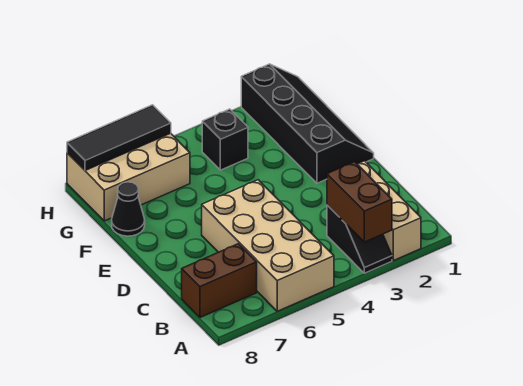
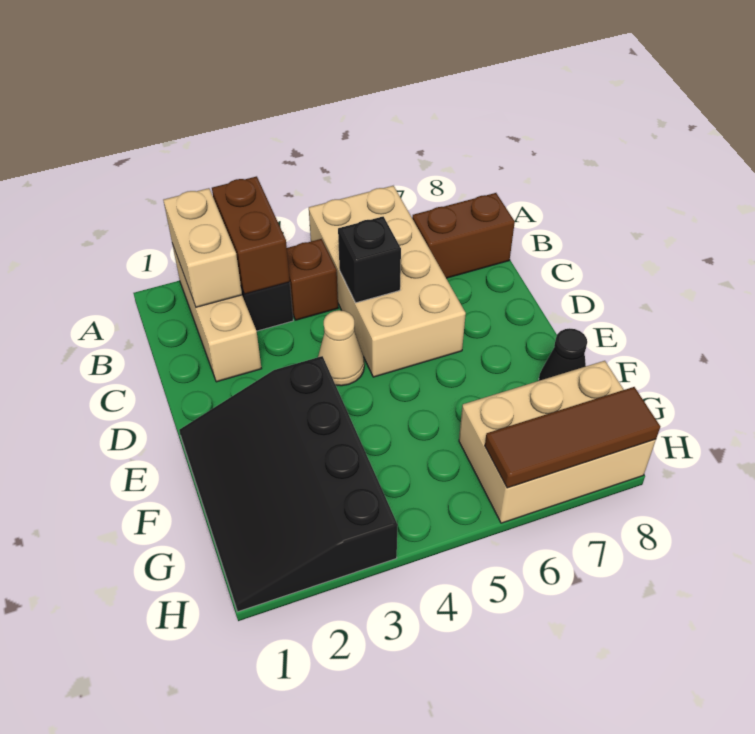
none -> tan 1x2 brick [163,188,242,307]
none -> brown 1x1 brick [287,239,338,320]
none -> tan 1x1 cone [318,310,364,386]
black 2x4 slope [241,64,374,183] -> black 3x4 slope [179,356,398,612]
black 1x1 brick [202,109,248,170] -> black 1x1 brick moved to [338,217,401,303]
black 1x3 tile [67,105,171,170] -> brown 1x3 tile [485,387,660,488]

